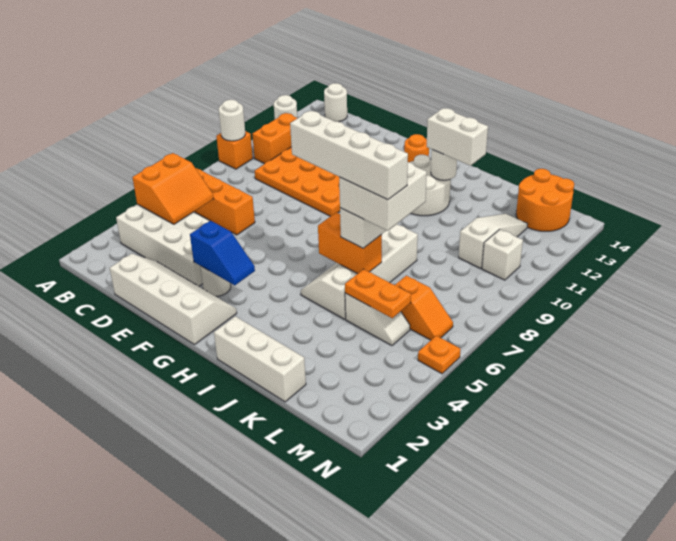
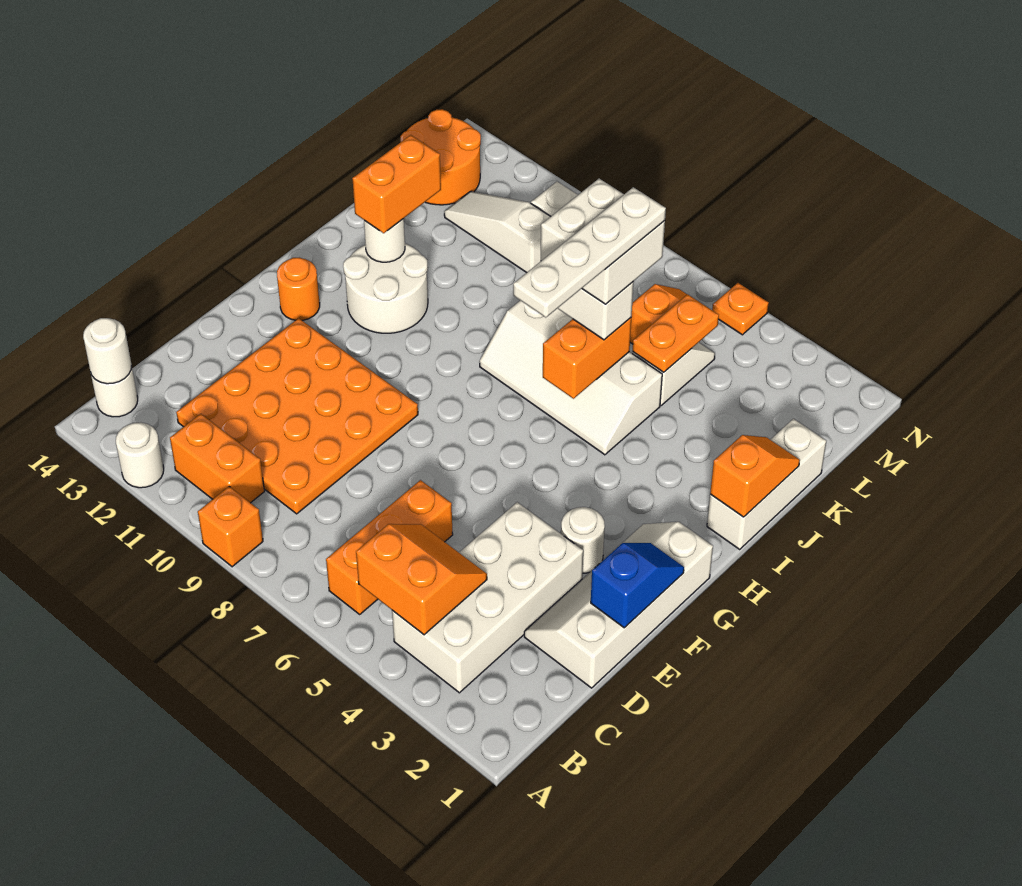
white 1x1 round brick [219,100,245,141] -> white 1x1 round brick moved to [83,318,132,384]
blue 1x2 slope [190,221,255,285] -> blue 1x2 slope moved to [591,543,684,628]
white 1x4 brick [290,111,408,200] -> white 1x4 plate [513,187,666,318]
none -> orange 1x2 slope [710,435,800,517]
white 1x2 brick [427,108,488,166] -> orange 1x2 brick [352,135,441,233]

